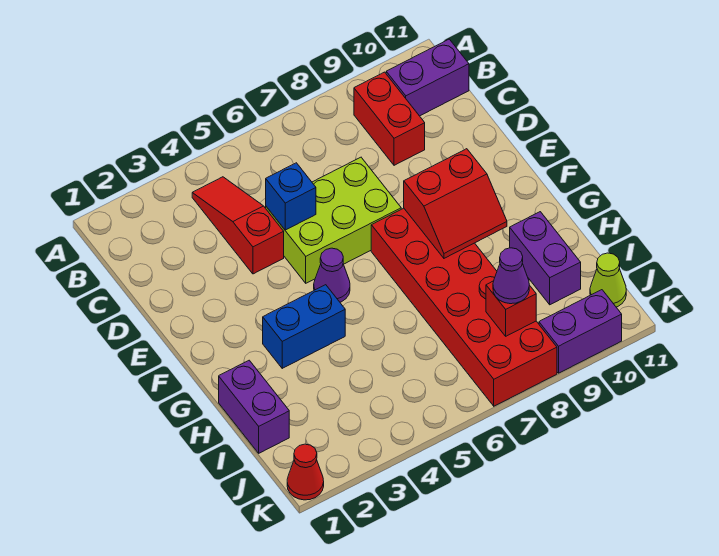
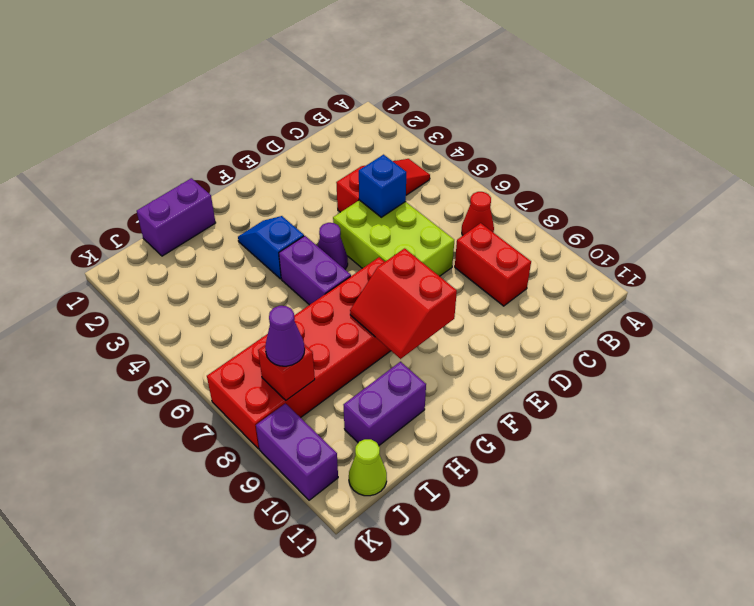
red 1x2 brick [354,72,425,165] -> red 1x2 brick turned to [455,223,531,306]
purple 1x2 brick [386,39,469,116] -> purple 1x2 brick moved to [279,236,351,305]
blue 1x2 brick [263,285,345,368] -> blue 1x2 slope [238,216,304,279]
red 1x1 cone [287,444,324,500] -> red 1x1 cone moved to [462,192,494,235]

